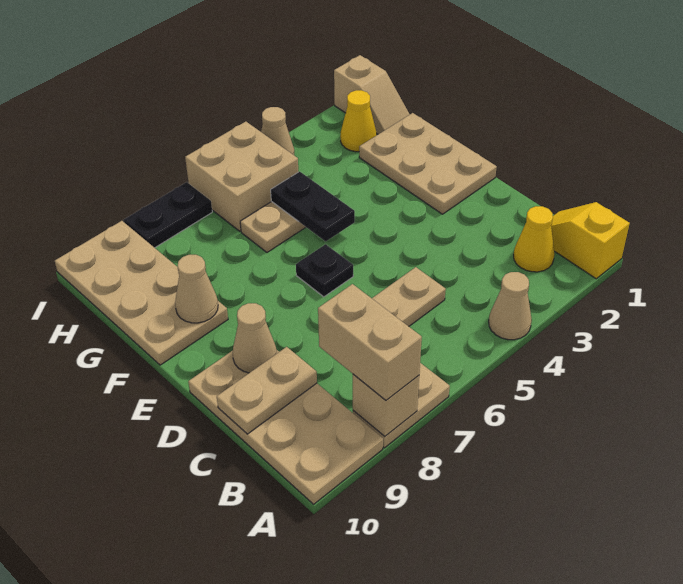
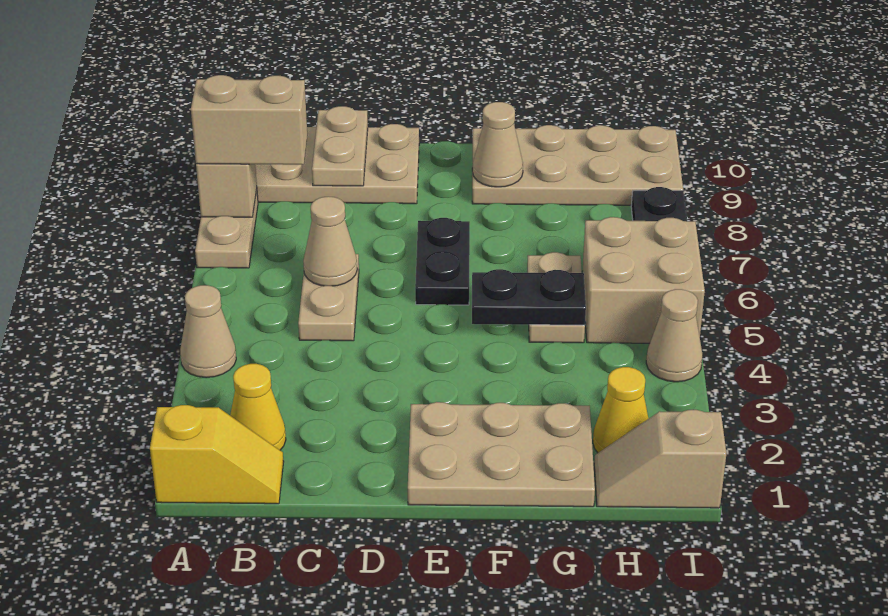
tan 1x1 cone [233,303,277,373] -> tan 1x1 cone moved to [303,197,357,286]
black 1x1 plate [296,244,353,297] -> black 1x2 plate [415,218,470,305]

